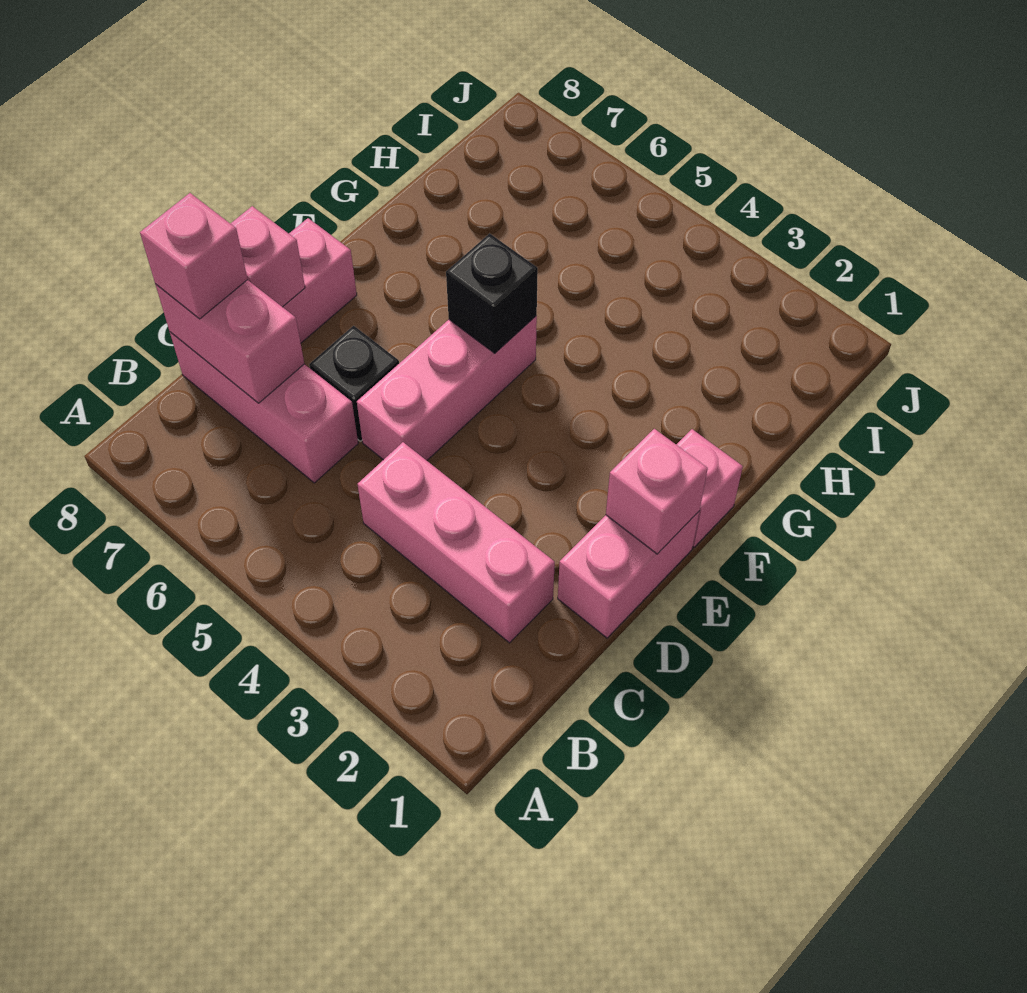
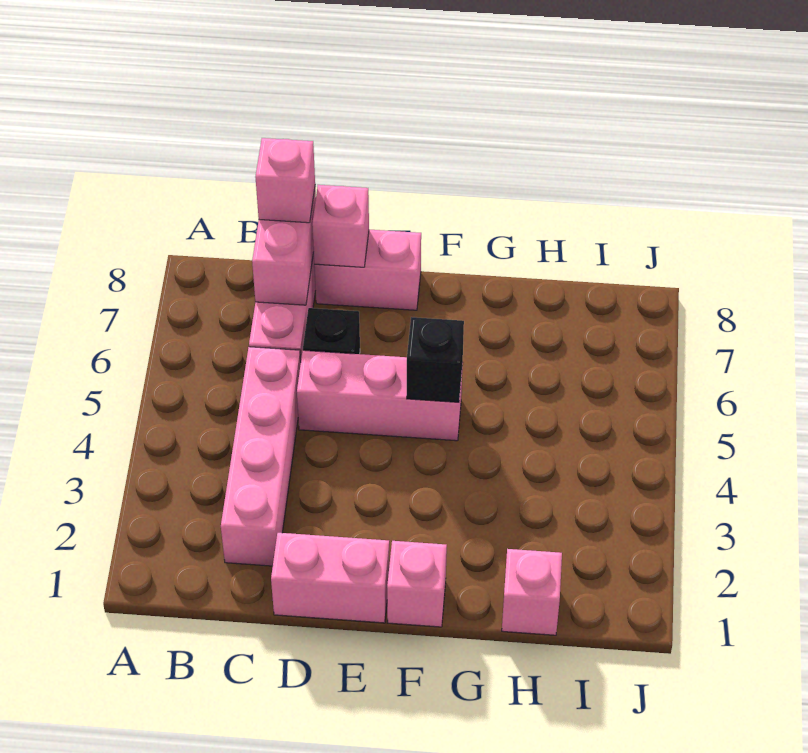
pink 1x3 brick [357,442,555,643] -> pink 1x4 brick [221,347,301,566]
pink 1x1 brick [606,429,708,554] -> pink 1x1 brick moved to [502,549,562,635]

